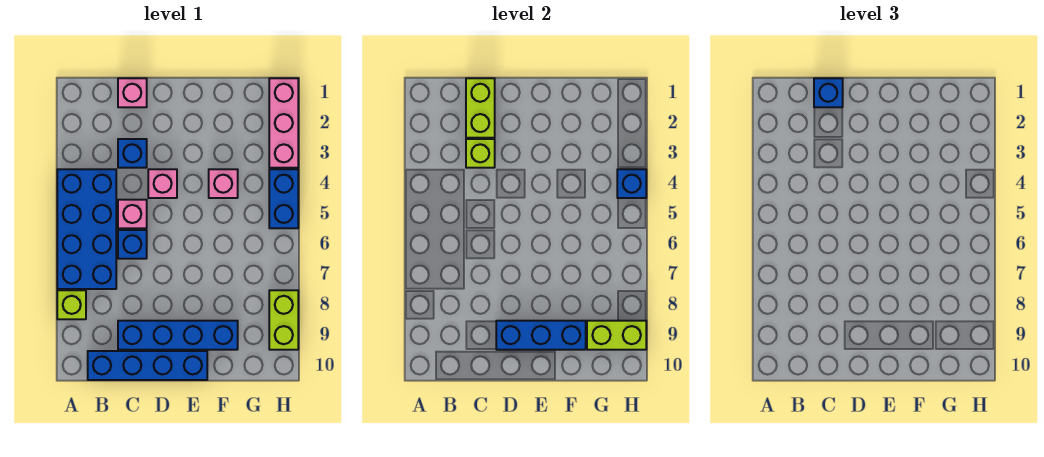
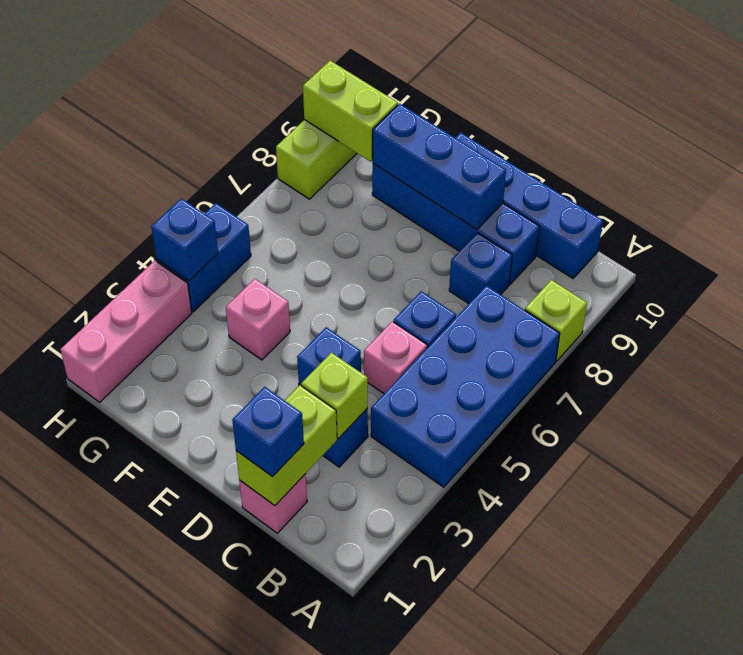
none -> blue 1x1 brick [449,233,512,304]
pink 1x1 brick [148,169,177,198] -> blue 1x1 brick [297,327,361,385]

